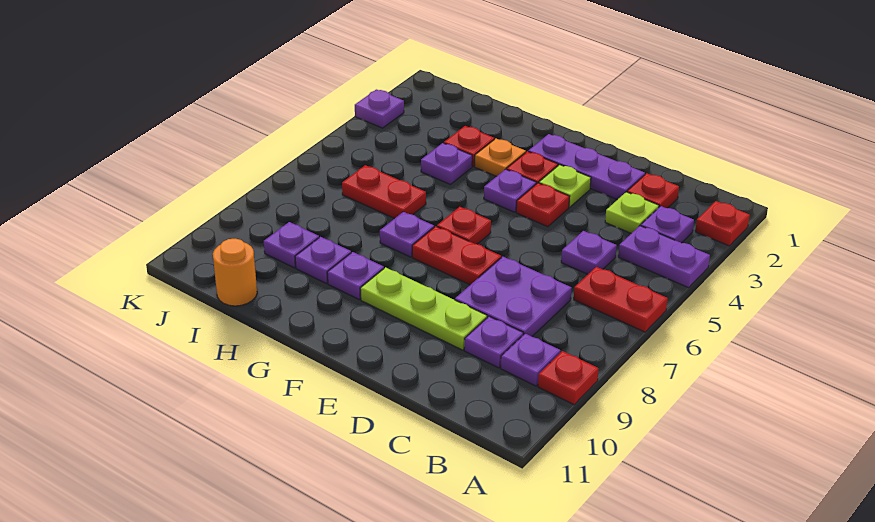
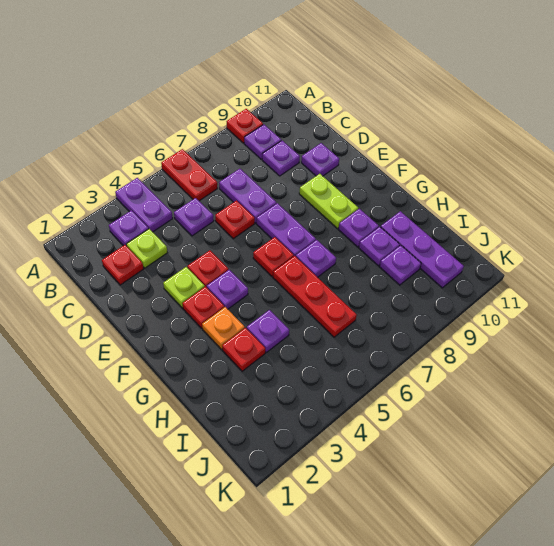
red 1x1 plate [695,201,750,246] -> red 1x1 plate moved to [215,201,255,239]
purple 2x2 plate [455,257,571,336] -> purple 1x2 plate [219,169,276,223]
purple 1x3 plate [528,134,645,200] -> purple 1x3 plate moved to [381,211,464,288]
lime 1x3 plate [360,267,487,350] -> lime 1x2 plate [299,174,358,228]
red 1x2 plate [412,226,501,285] -> purple 1x2 plate [256,203,316,256]
red 1x2 plate [342,165,426,219] -> red 1x3 plate [273,256,357,337]
orange 1x1 round brick [213,239,257,306] -> none
purple 1x1 plate [355,89,404,128] -> purple 1x1 plate moved to [301,143,339,176]

